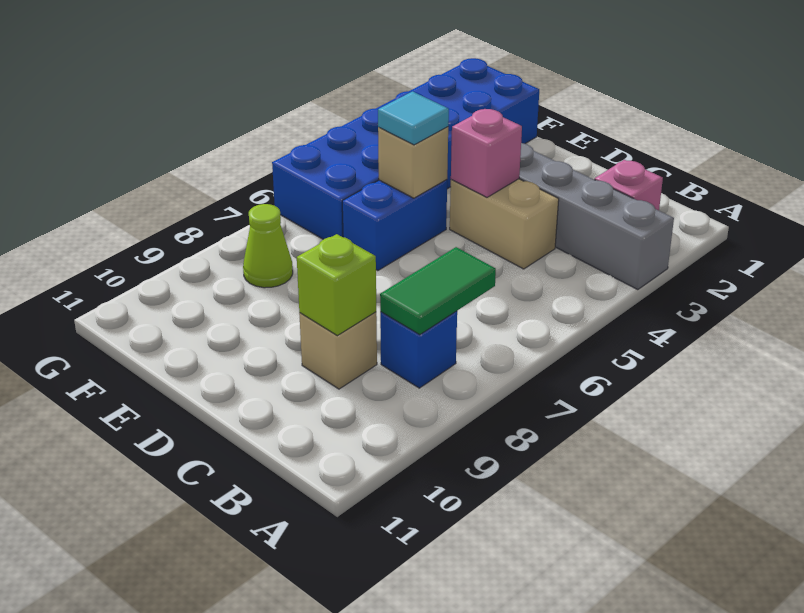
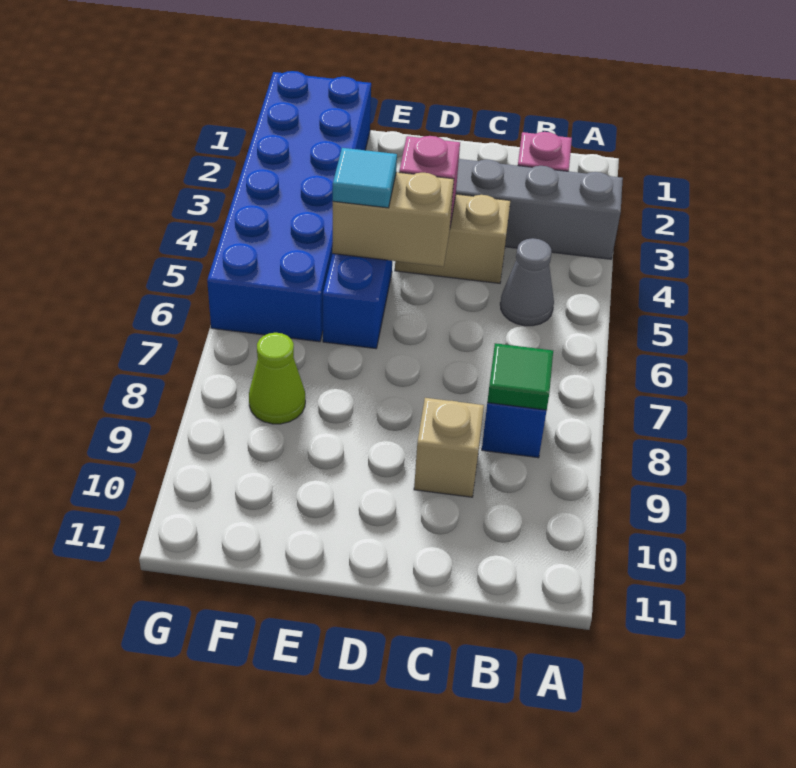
none -> grey 1x1 cone [500,238,554,326]
green 1x2 tile [380,247,496,335] -> green 1x1 tile [487,343,553,410]
lime 1x1 brick [297,234,376,336] -> none
tan 1x1 brick [378,127,448,198] -> tan 1x2 brick [332,172,454,267]

